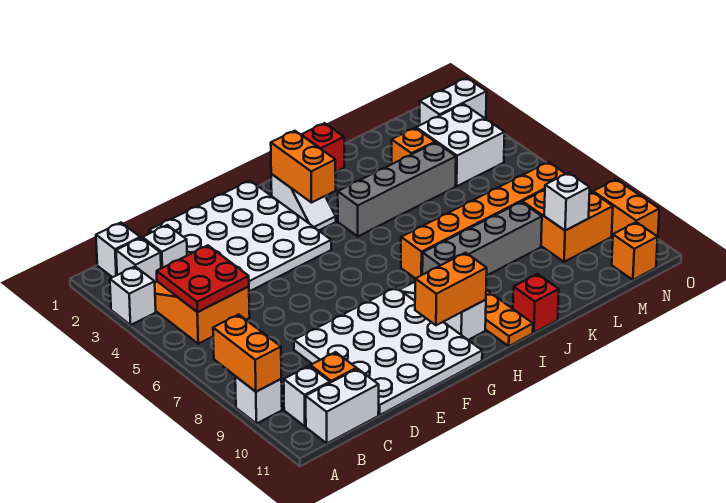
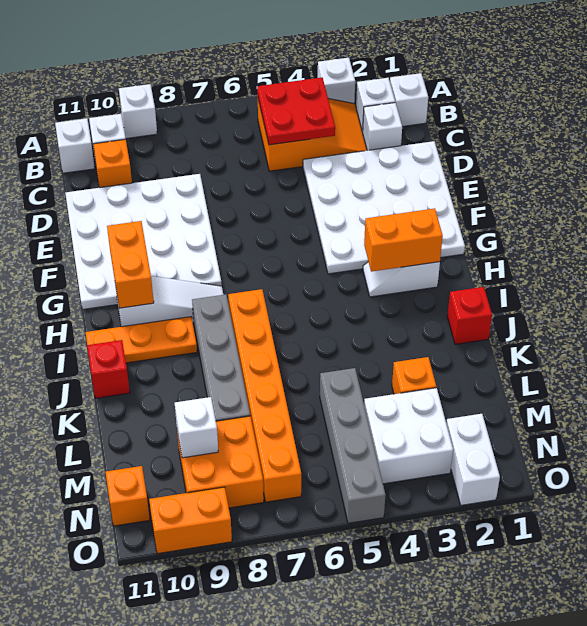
orange 1x2 brick [213,314,281,392] -> none
white 1x2 brick [306,369,379,443] -> white 1x1 brick [55,118,95,173]
grey 1x4 brick [338,143,456,236] -> grey 1x4 brick moved to [320,368,386,523]

